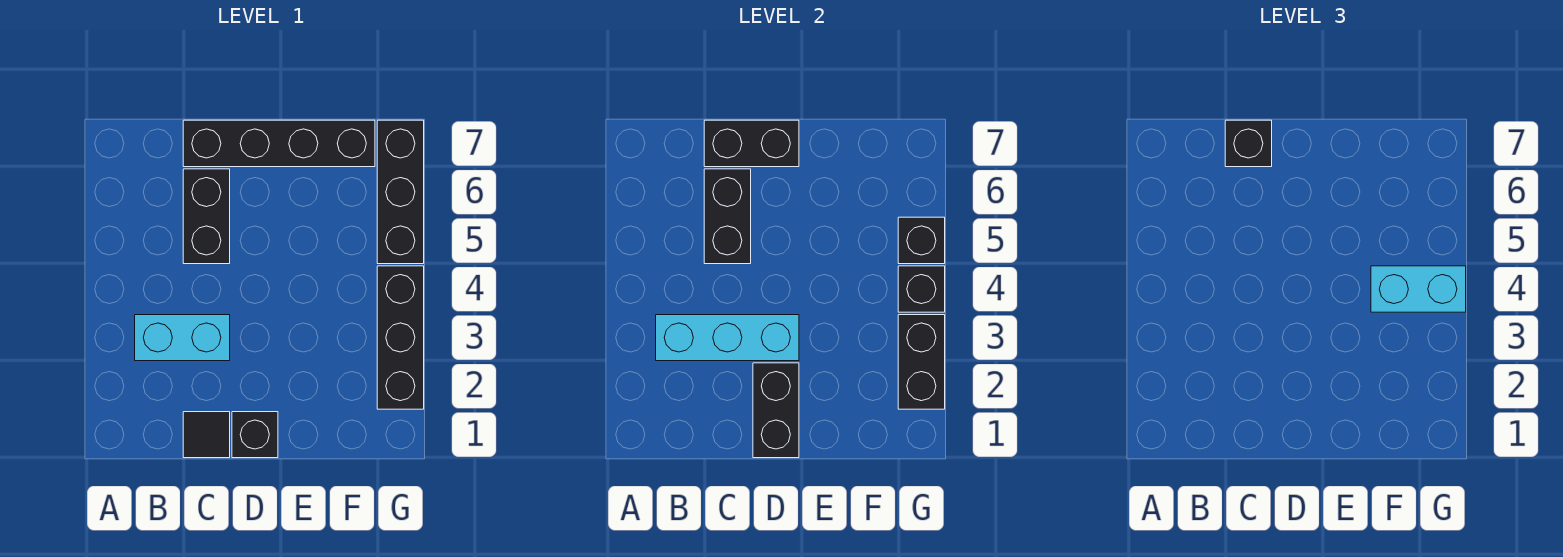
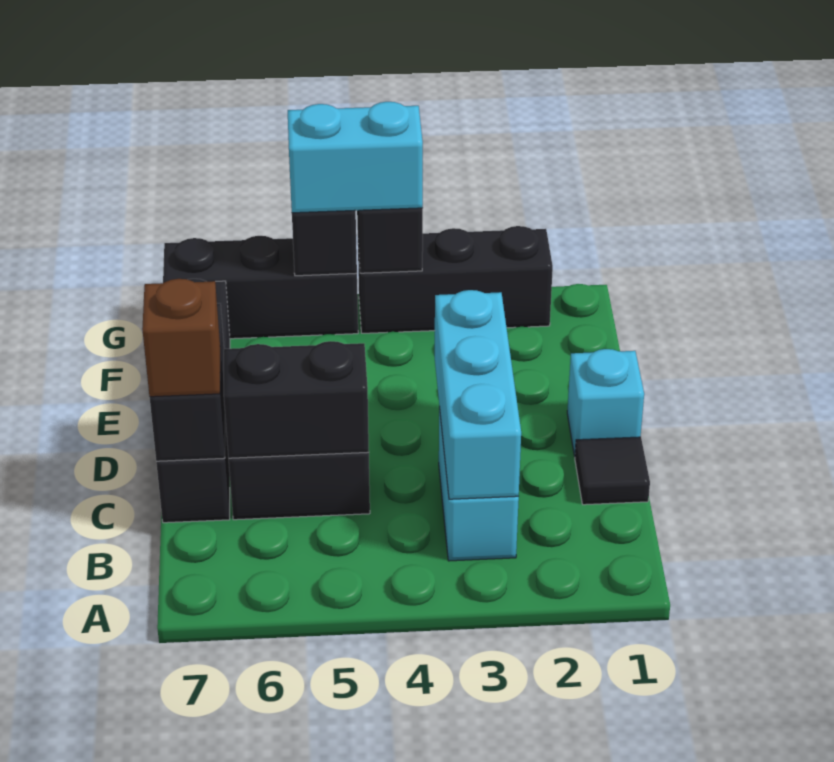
black 1x1 brick [1225,120,1272,167] -> brown 1x1 brick [142,279,220,397]
black 1x1 brick [232,412,278,458] -> cyan 1x1 brick [567,349,644,457]
black 1x2 brick [753,363,799,458] -> none
cyan 1x2 brick [1371,266,1466,312] -> cyan 1x2 brick turned to [288,102,423,213]
black 1x2 brick [898,315,945,409] -> none

